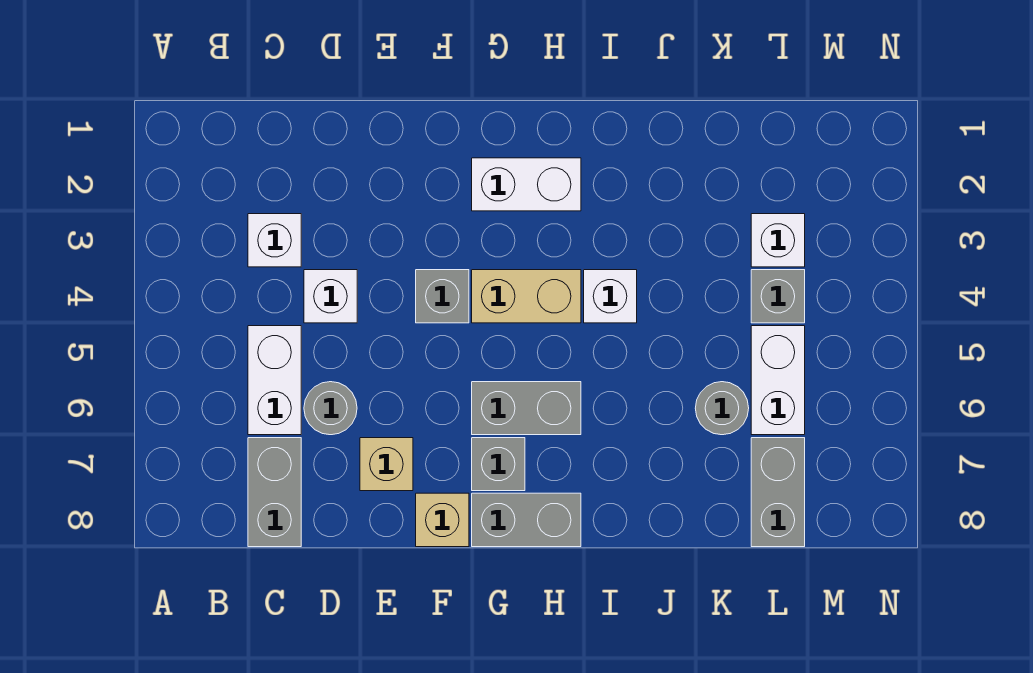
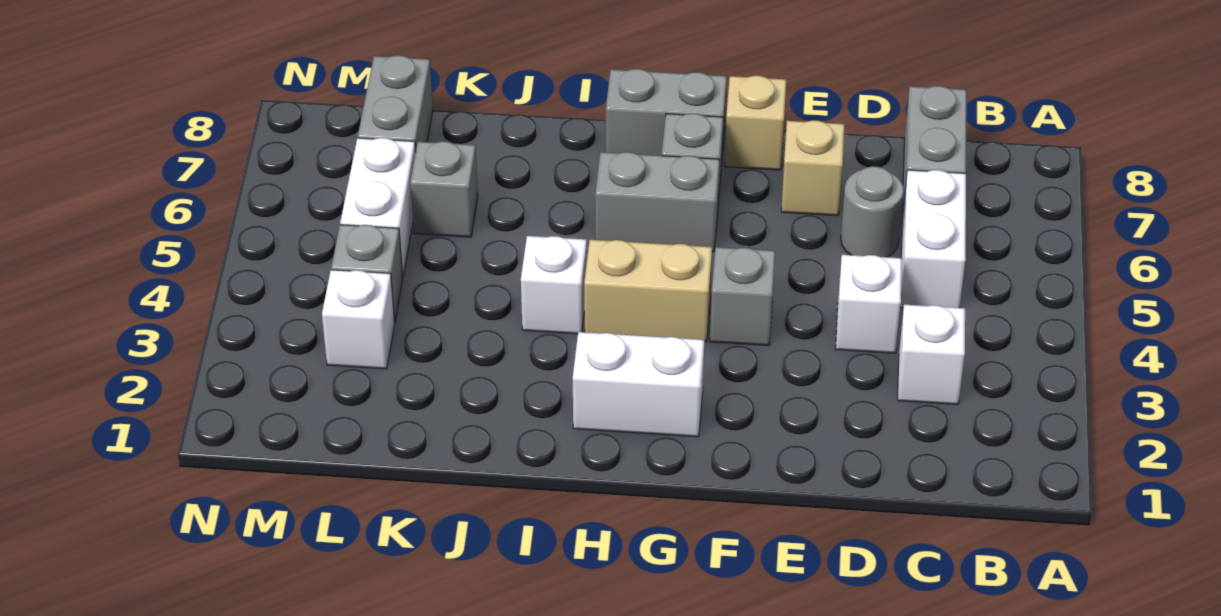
grey 1x1 round brick [695,382,749,435] -> grey 1x1 brick [410,141,478,237]

